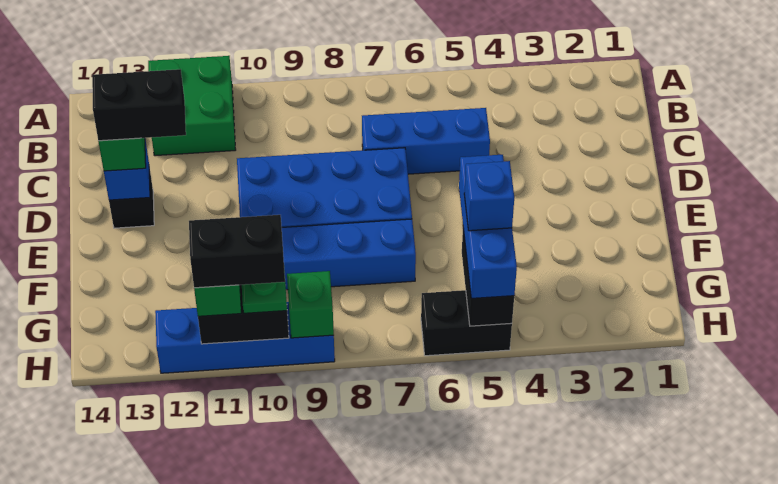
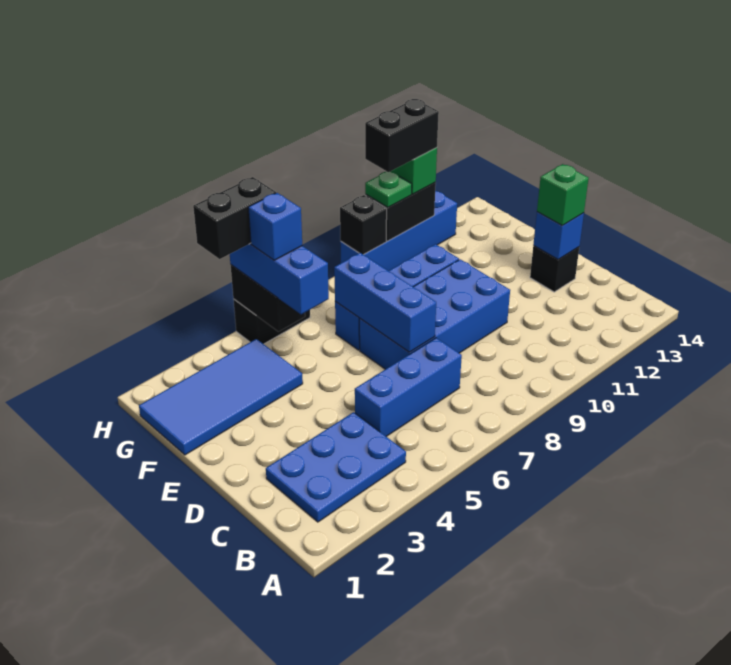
green 2x2 brick [148,56,236,156] -> none
none -> blue 2x3 plate [266,412,406,522]
none -> blue 1x3 brick [334,253,436,352]
black 1x2 brick [92,69,186,141] -> black 1x2 brick moved to [193,177,276,259]
none -> blue 2x4 tile [139,339,303,455]
green 1x1 brick [287,271,334,338] -> black 1x1 brick [340,195,387,255]

